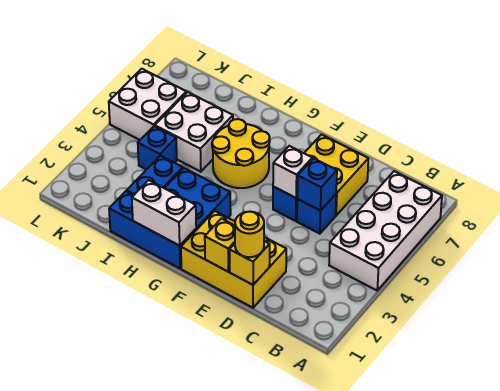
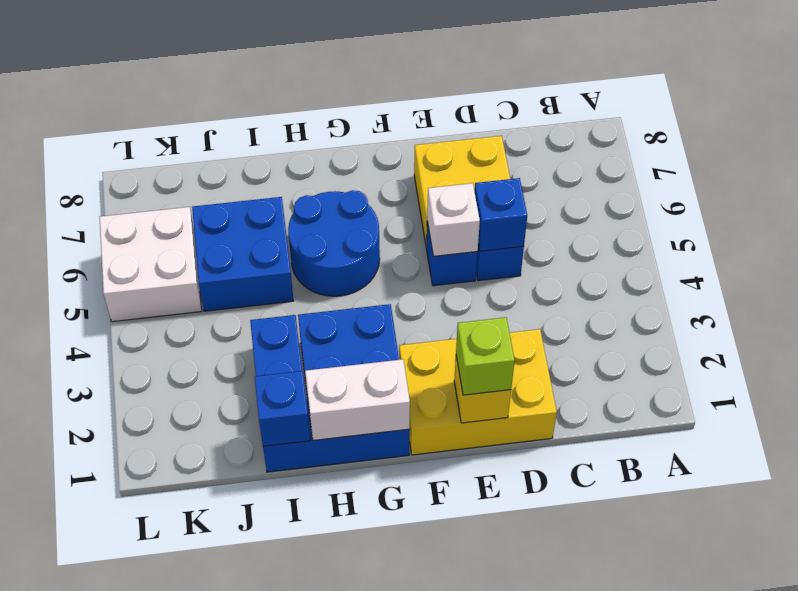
white 2x4 brick [329,171,442,290] -> none
yellow 1x1 brick [229,241,270,285] -> none
yellow 1x1 round brick [235,211,264,257] -> none
none -> lime 1x1 brick [456,317,515,395]
yellow 2x2 round brick [212,119,270,188] -> blue 2x2 round brick [288,190,380,296]
white 2x2 brick [155,92,233,172] -> blue 2x2 brick [192,197,294,311]
blue 1x1 brick [138,126,177,170] -> blue 1x1 brick moved to [255,371,310,446]

